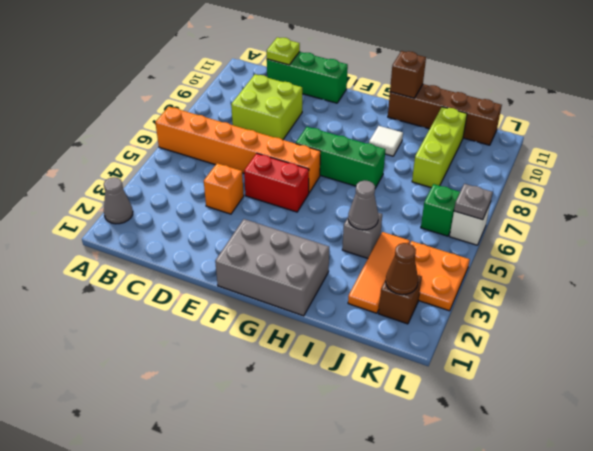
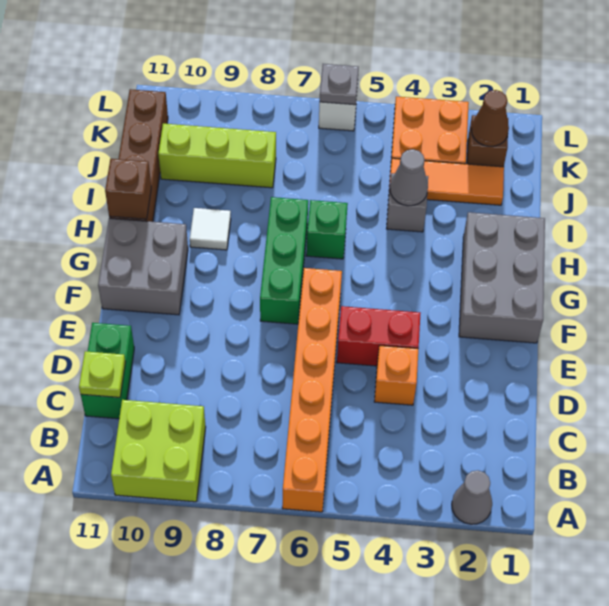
lime 2x2 brick [231,74,302,140] -> lime 2x2 brick moved to [111,400,206,502]
green 1x3 brick [267,52,348,103] -> green 1x2 brick [81,323,134,419]
red 1x2 brick [244,153,309,212] -> red 1x2 brick turned to [337,306,421,366]
none -> grey 2x2 brick [98,218,188,315]
green 1x1 brick [421,184,460,236] -> green 1x1 brick moved to [306,200,348,259]

